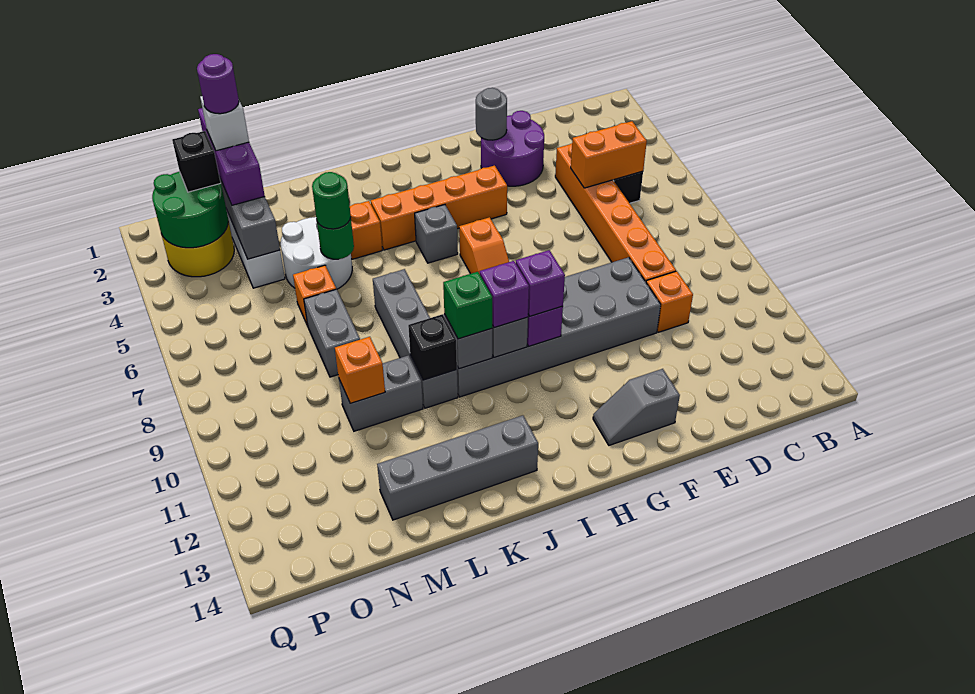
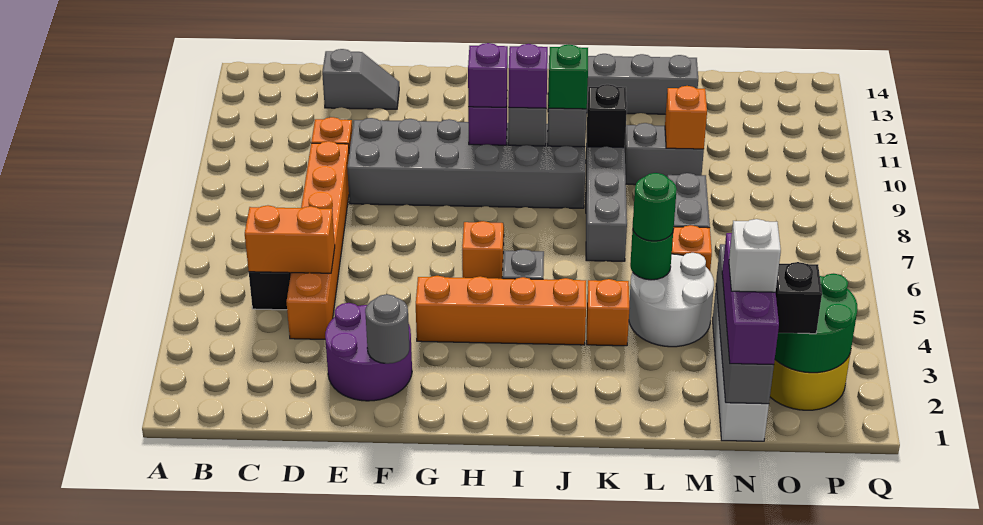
grey 1x2 slope [593,369,680,445] -> grey 1x2 slope moved to [322,49,399,109]
purple 1x1 round brick [197,54,239,114] -> none

